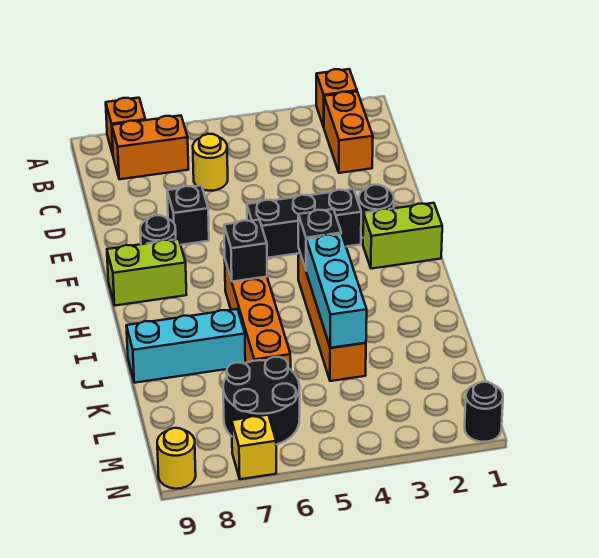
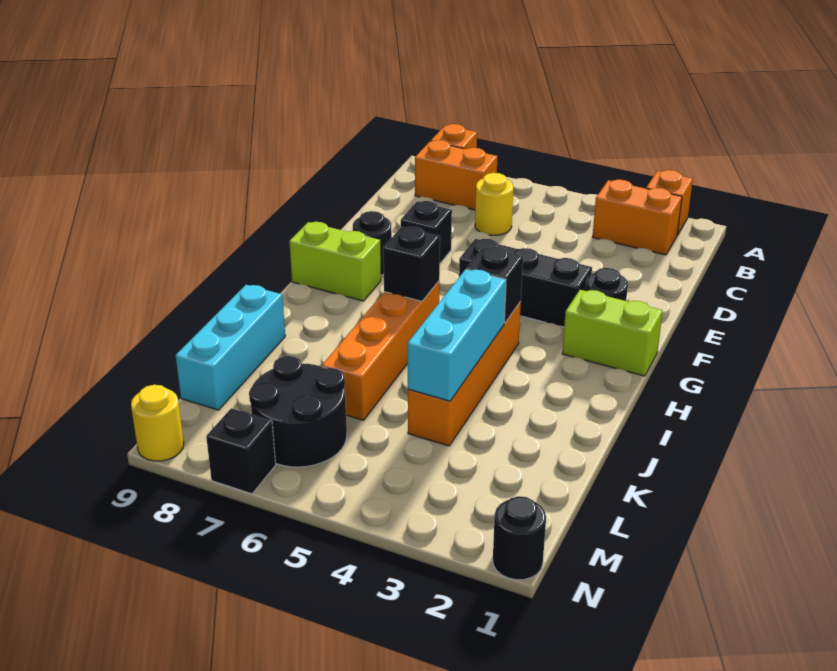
orange 1x2 brick [324,91,373,173] -> orange 1x2 brick turned to [593,180,682,255]
cyan 1x3 brick [126,309,245,383] -> cyan 1x3 brick turned to [175,285,285,410]
yellow 1x1 brick [232,415,276,479] -> black 1x1 brick [206,408,276,494]

